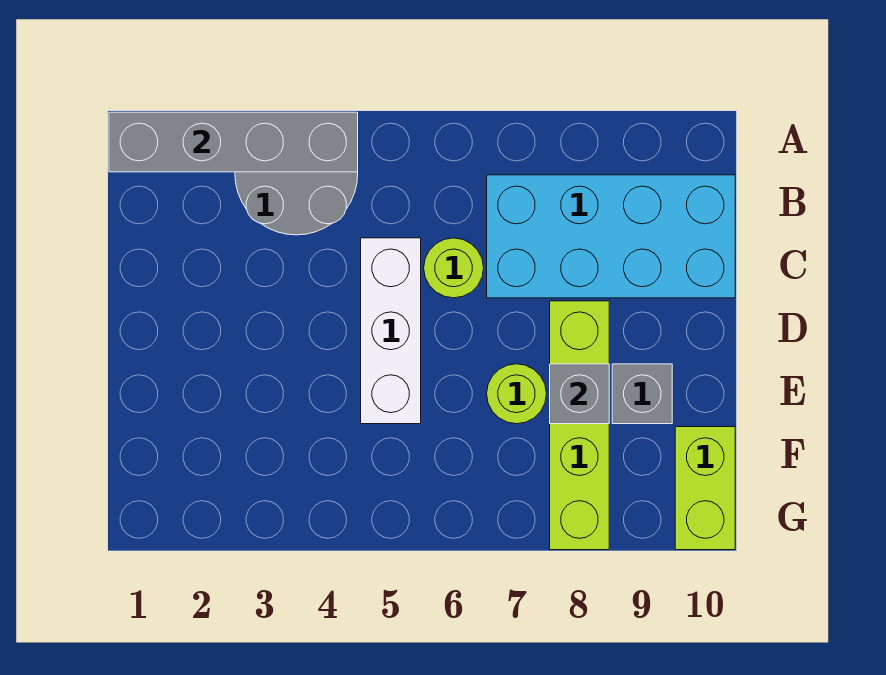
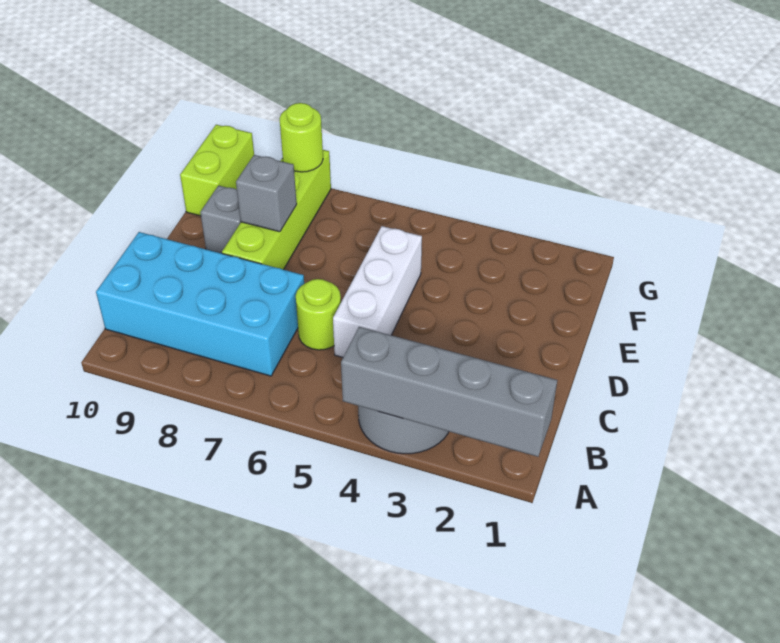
lime 1x1 round brick [487,364,546,424] -> lime 1x1 round brick moved to [279,103,323,172]

